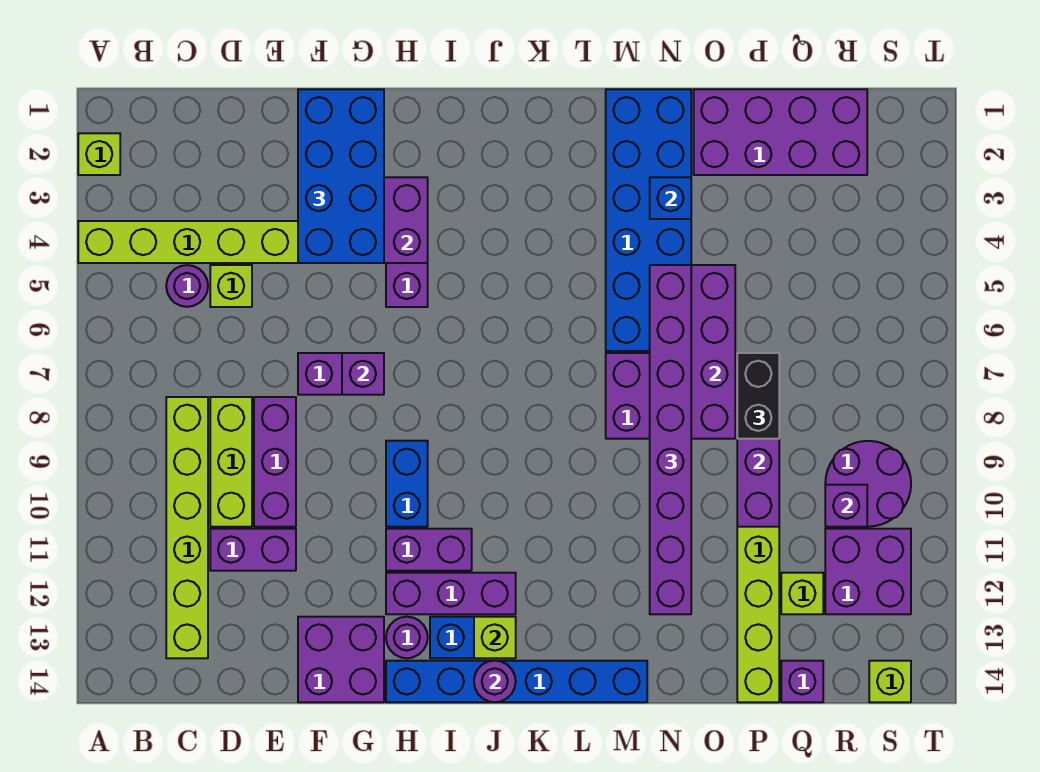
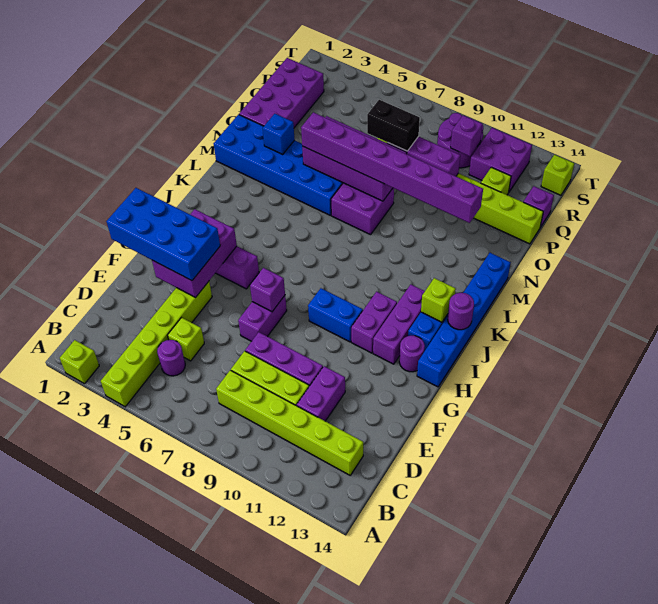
purple 2x2 brick [298,617,384,702] -> none

